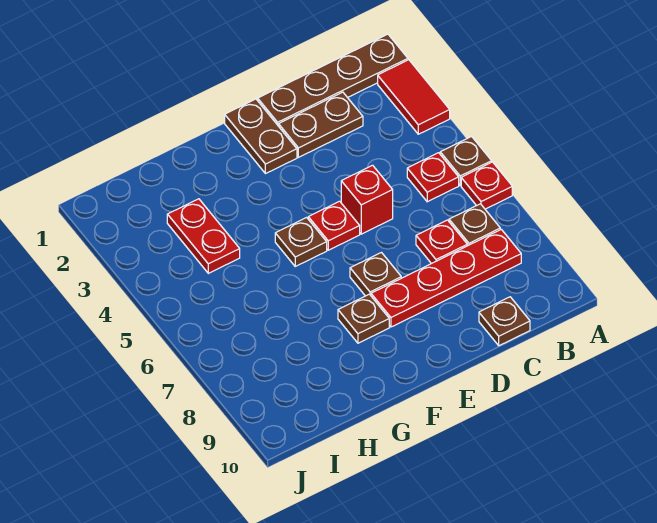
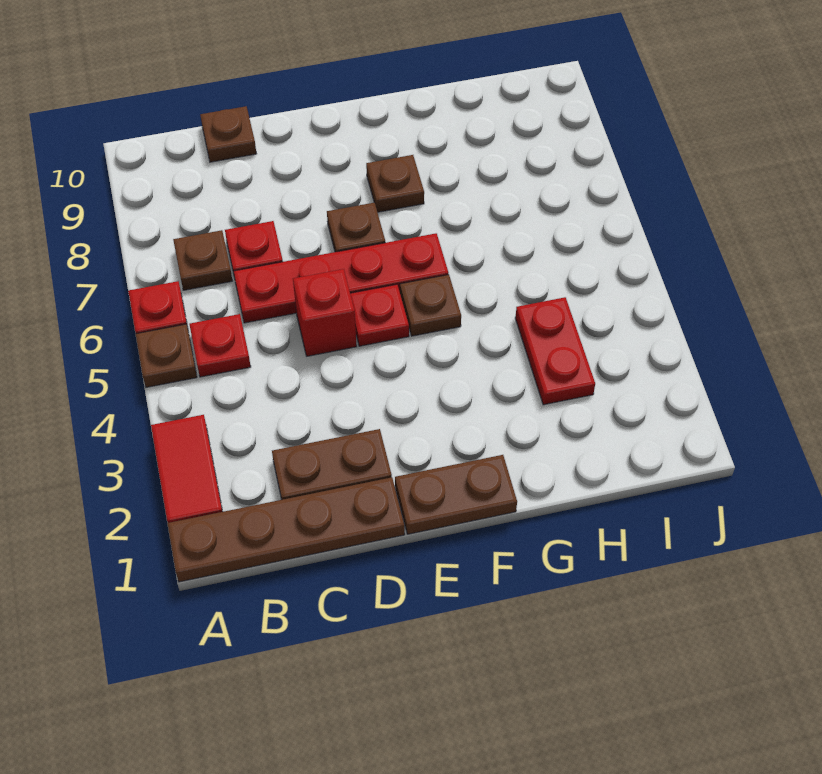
red 1x4 plate [371,229,521,327] -> red 1x4 plate moved to [234,233,448,323]
brown 1x2 plate [225,99,297,174] -> brown 1x2 plate turned to [395,455,517,534]

